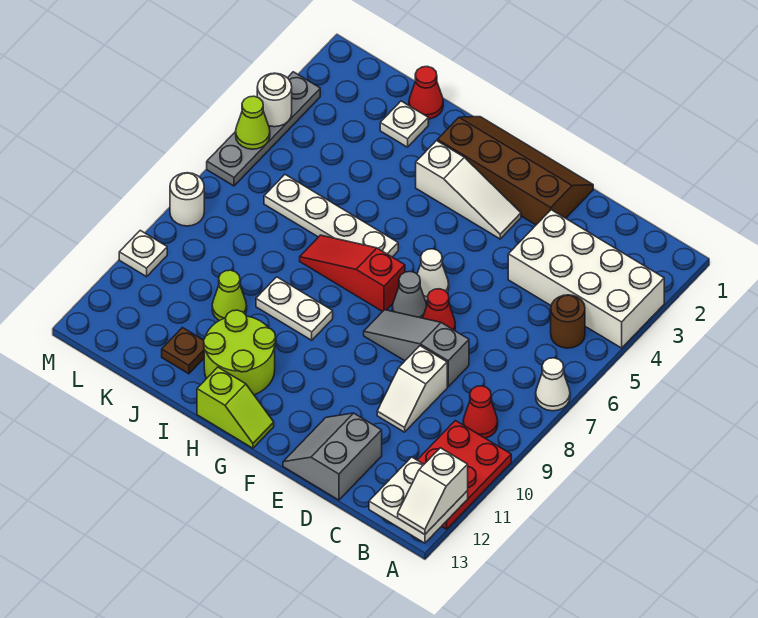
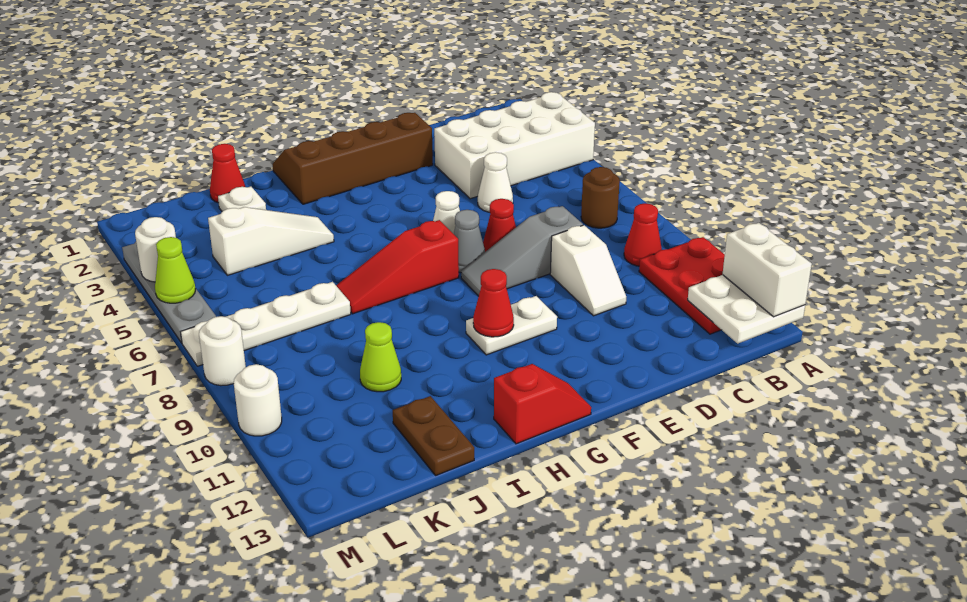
white 1x1 cone [536,358,570,411] -> white 1x1 cone moved to [478,152,513,212]
white 1x2 slope [398,448,468,534] -> white 1x2 brick [722,223,812,317]
brown 1x1 round brick [551,295,585,348] -> brown 1x1 round brick moved to [581,167,620,228]
grey 2x2 slope [283,413,382,500] -> none
white 1x3 slope [416,141,521,239] -> white 1x3 slope moved to [208,207,334,275]
none -> red 1x1 cone [473,269,514,337]
lime 1x2 slope [197,367,274,448] -> red 1x2 slope [494,364,591,444]
white 1x4 plate [264,175,398,257] -> white 1x4 plate moved to [181,282,351,366]
white 1x2 plate [256,277,333,340] -> white 1x2 plate moved to [466,296,557,355]
lime 2x2 round brick [204,310,276,395] -> none
brown 1x1 plate [162,328,204,374] -> brown 1x2 plate [393,396,474,475]
white 1x1 plate [119,230,167,277] -> white 1x1 round brick [234,364,282,436]

